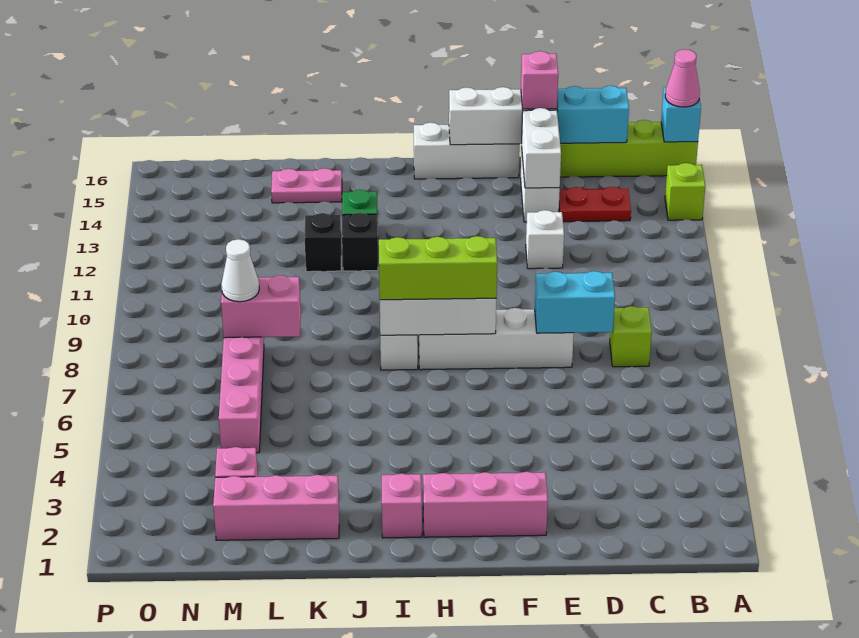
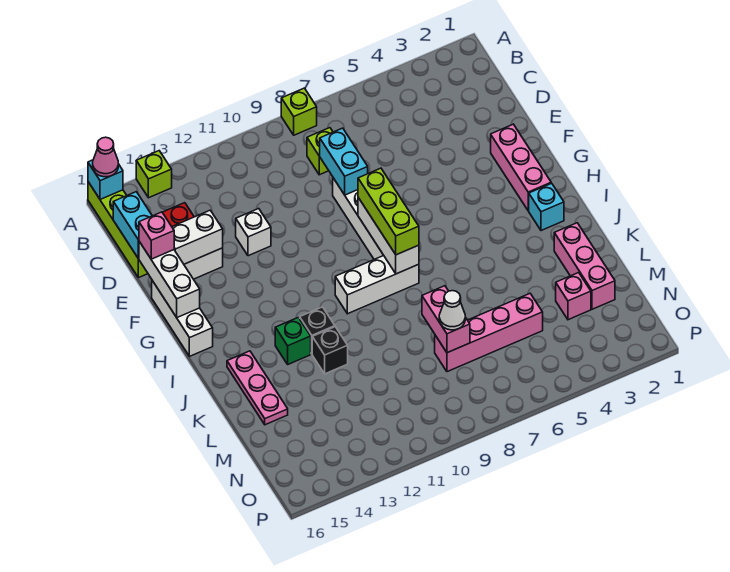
none -> lime 1x1 brick [281,88,317,135]
pink 1x1 brick [382,473,422,538] -> cyan 1x1 brick [529,183,564,231]
pink 1x2 plate [271,168,342,203] -> pink 1x3 plate [227,351,288,425]

